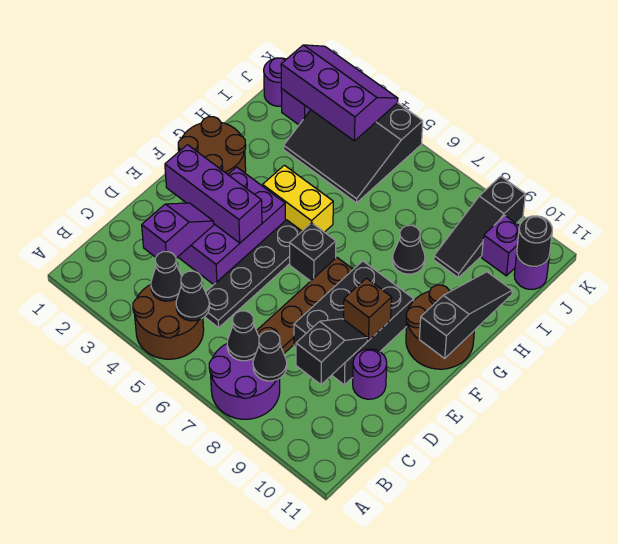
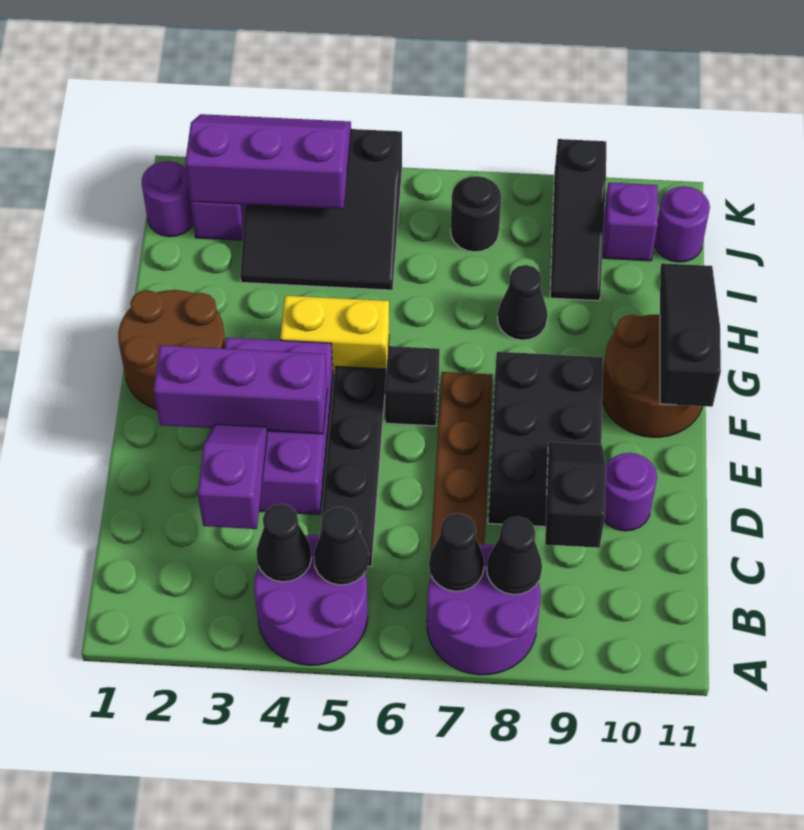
brown 2x2 round brick [133,285,204,359] -> purple 2x2 round brick [254,535,368,665]
brown 1x1 brick [344,278,392,341] -> none
black 1x1 round brick [517,216,552,266] -> black 1x1 round brick moved to [451,176,501,252]

